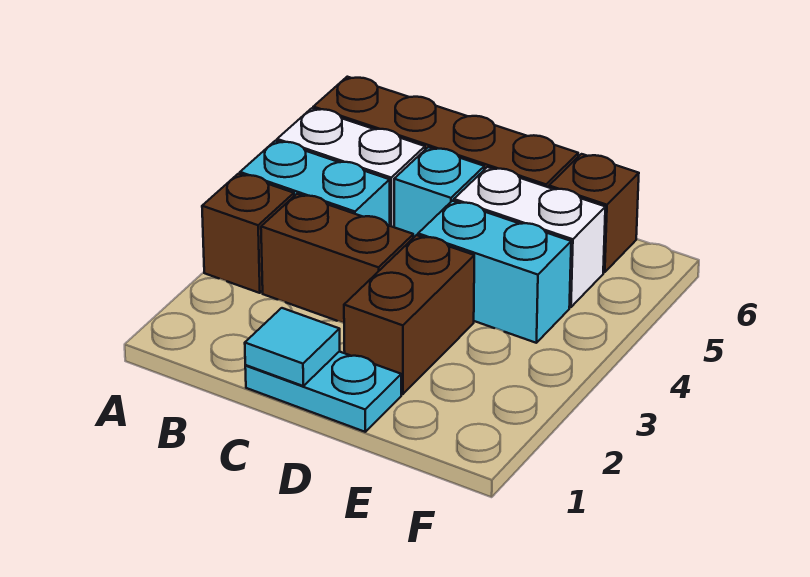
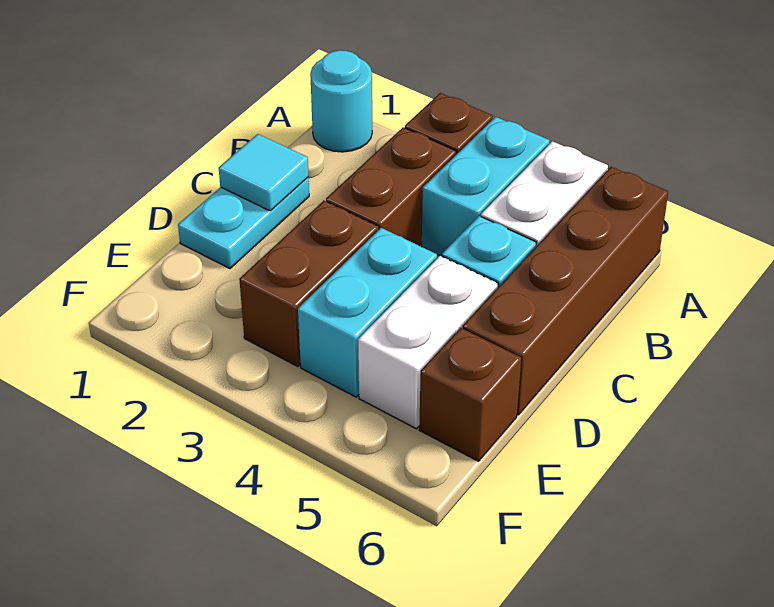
none -> cyan 1x1 round brick [310,50,372,152]
brown 1x2 brick [344,235,474,394] -> brown 1x2 brick turned to [239,201,378,367]

